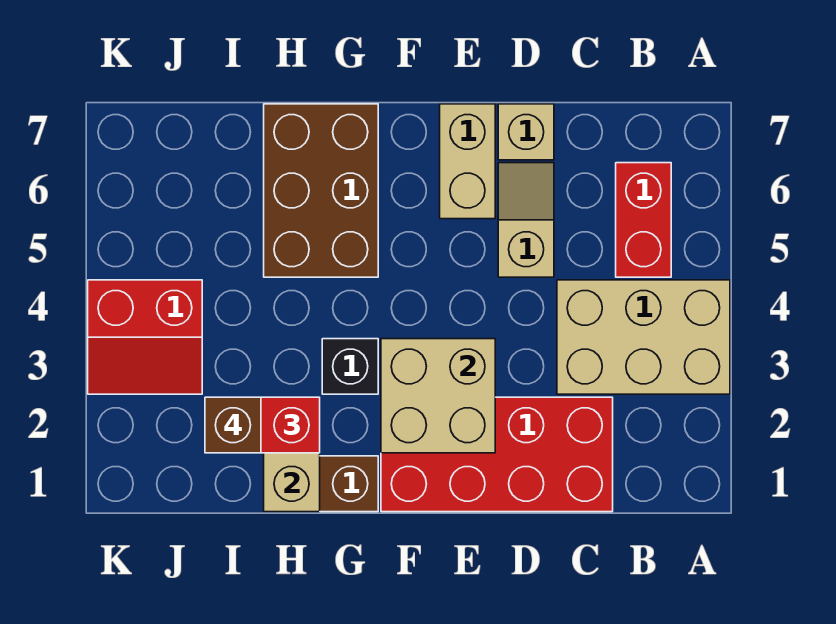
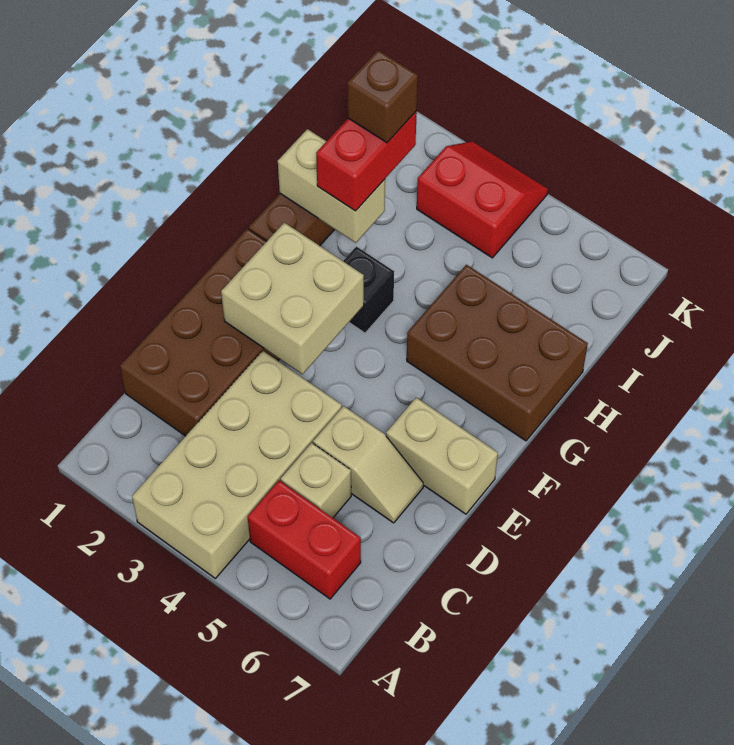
tan 2x3 brick [557,280,730,394] -> tan 2x4 brick [132,351,342,578]
red 2x4 brick [381,397,613,512] -> brown 2x4 brick [120,228,279,436]
tan 1x1 brick [498,104,554,160] -> tan 1x1 brick moved to [281,443,351,518]
red 2x2 slope [88,280,202,394] -> red 2x2 slope turned to [417,141,548,258]

